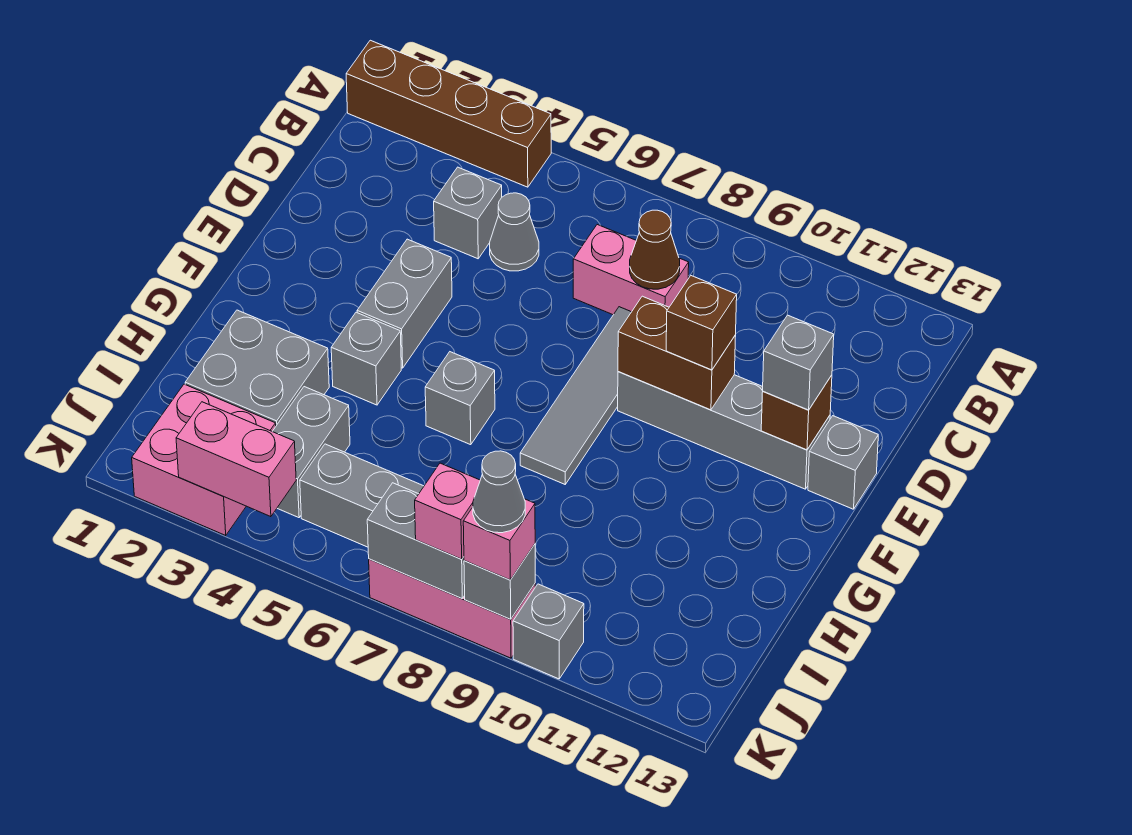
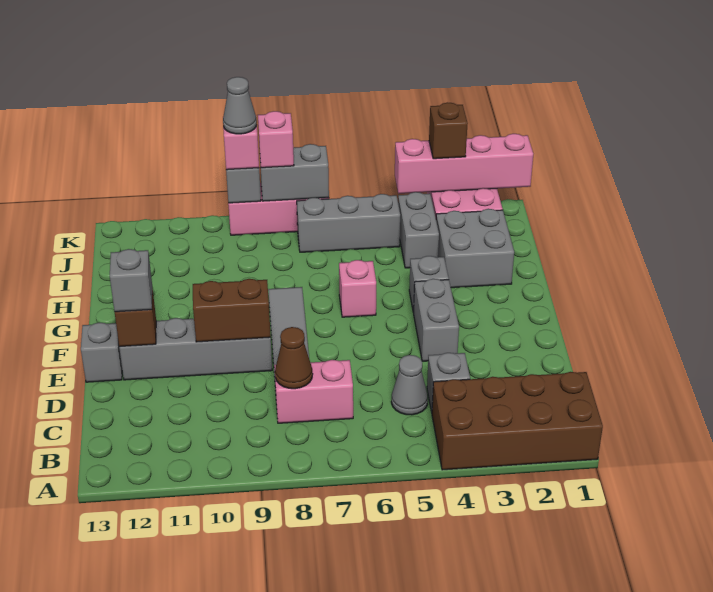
brown 1x4 brick [346,40,551,187] -> brown 2x4 brick [432,372,603,470]
brown 1x1 brick [666,276,737,370] -> brown 1x1 brick moved to [429,102,468,159]
grey 1x1 brick [425,352,495,445] -> pink 1x1 brick [339,260,376,317]
pink 1x2 brick [176,402,296,517] -> pink 1x4 brick [395,134,533,194]
grey 1x1 brick [513,584,584,679] -> none

